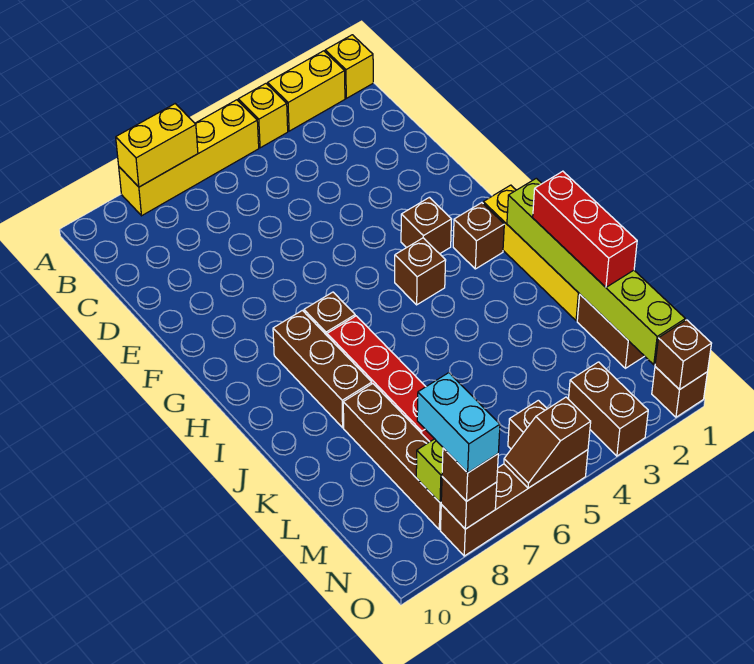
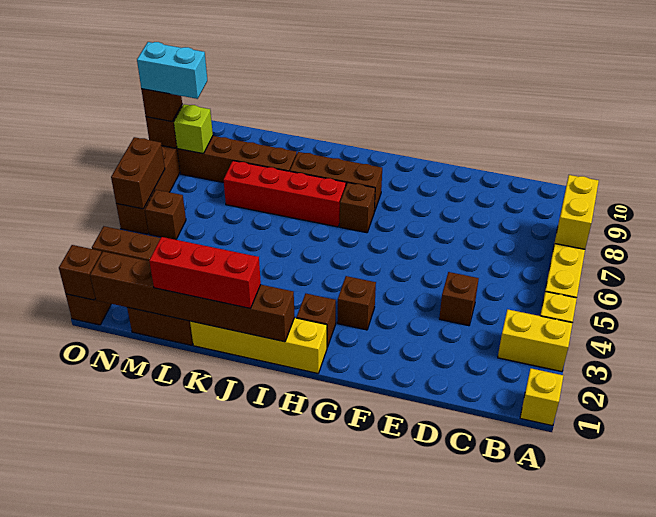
yellow 1x2 brick [268,51,345,131] -> yellow 1x2 brick turned to [498,309,572,372]
brown 1x1 brick [395,238,446,305] -> brown 1x1 brick moved to [439,272,479,326]
lime 1x6 brick [507,178,685,365] -> brown 1x6 brick [90,252,295,342]
brown 1x2 slope [504,397,591,488] -> brown 1x2 brick [111,137,165,209]

